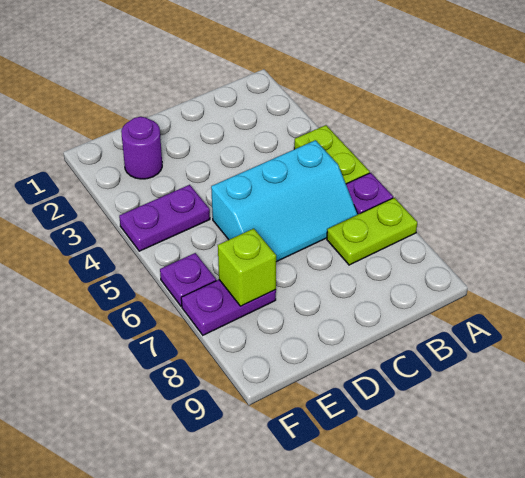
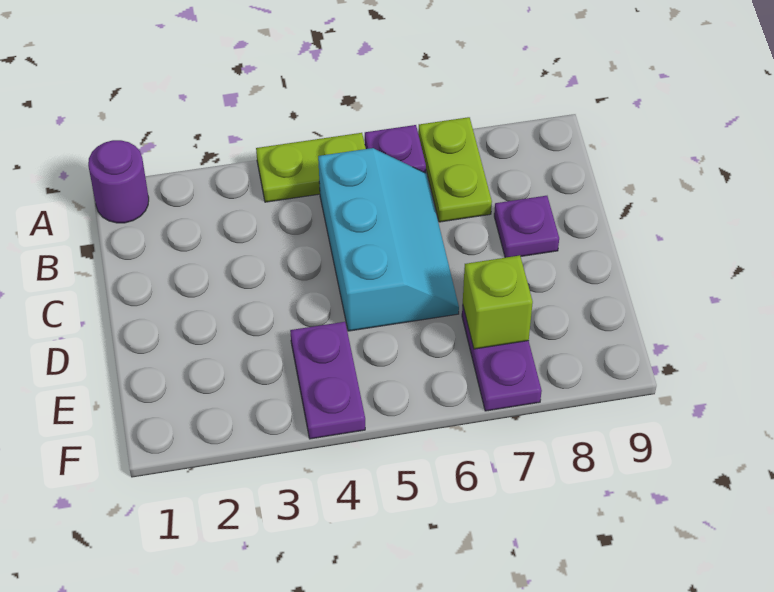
purple 1x1 round brick [121,117,162,179] -> purple 1x1 round brick moved to [88,140,149,223]
purple 1x1 plate [160,253,216,306] -> purple 1x1 plate moved to [494,196,559,258]

